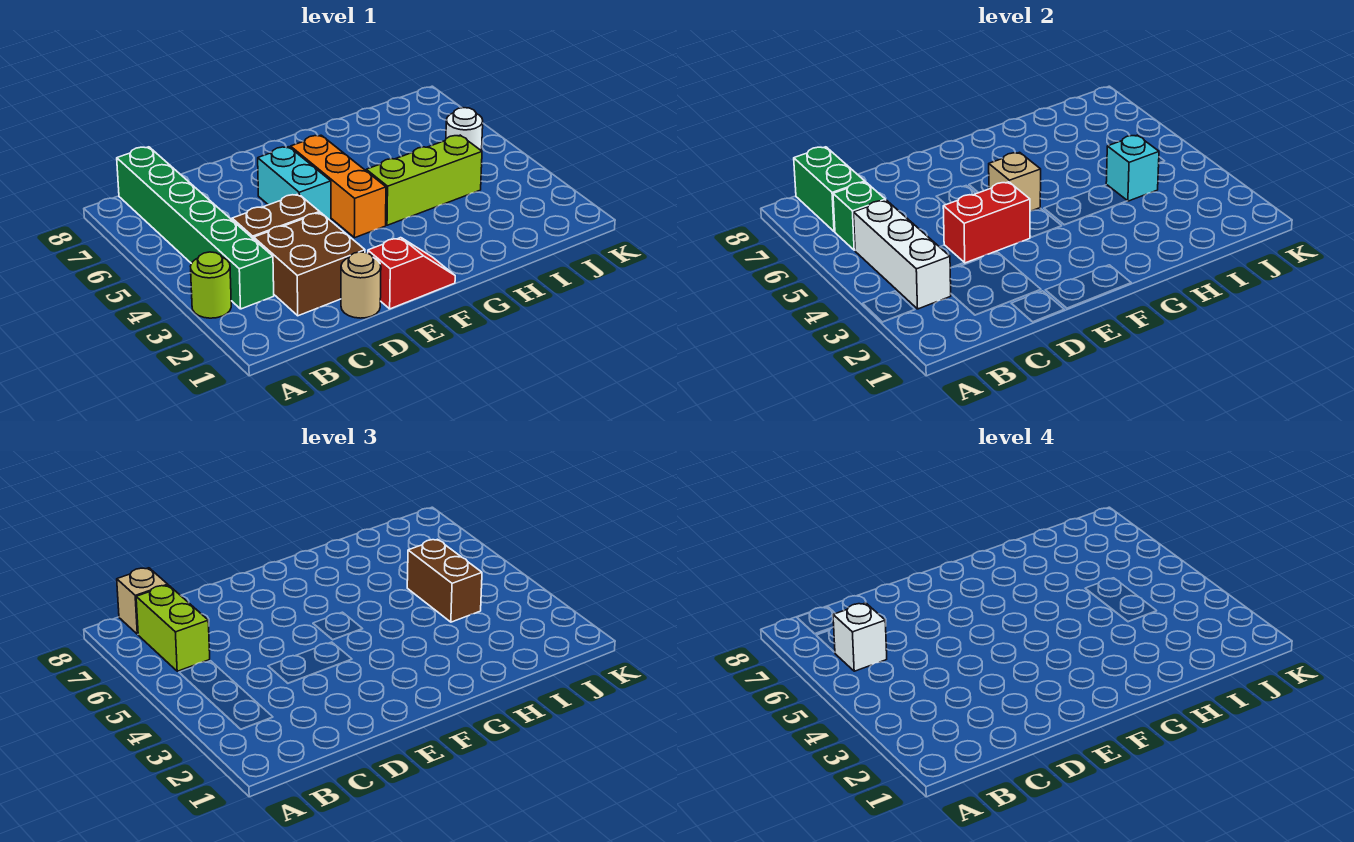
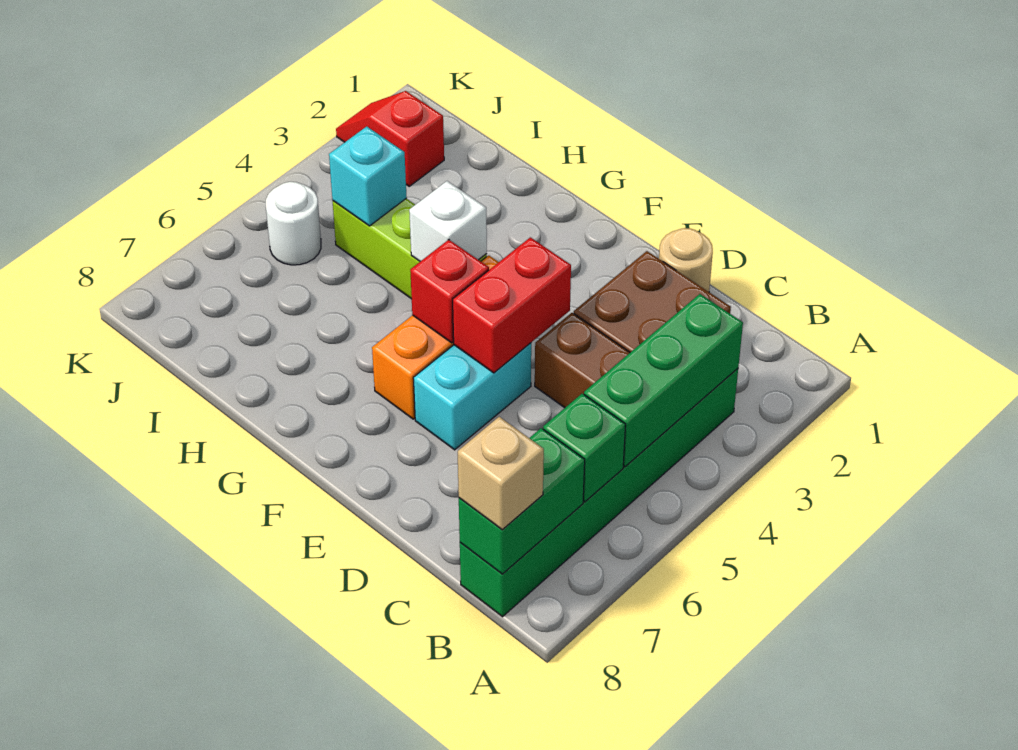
lime 1x1 round brick [190,252,231,318] -> none
white 1x3 brick [853,200,951,309] -> green 1x3 brick [584,294,743,467]
lime 1x2 brick [136,585,210,671] -> none
white 1x1 brick [833,603,887,671] -> white 1x1 brick moved to [409,181,487,261]
red 1x2 brick [943,182,1030,263] -> red 1x2 brick turned to [453,237,571,373]
red 1x2 slope [368,238,455,309] -> red 1x2 slope moved to [336,91,444,186]
tan 1x1 brick [989,152,1041,211] -> red 1x1 brick [410,240,489,343]
brown 1x2 brick [407,539,482,622] -> none

